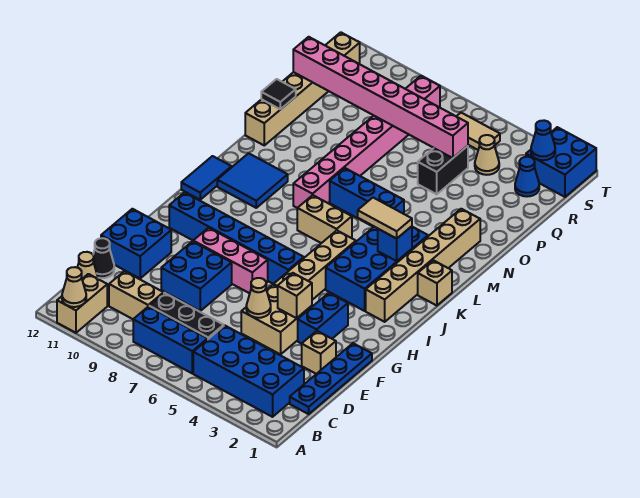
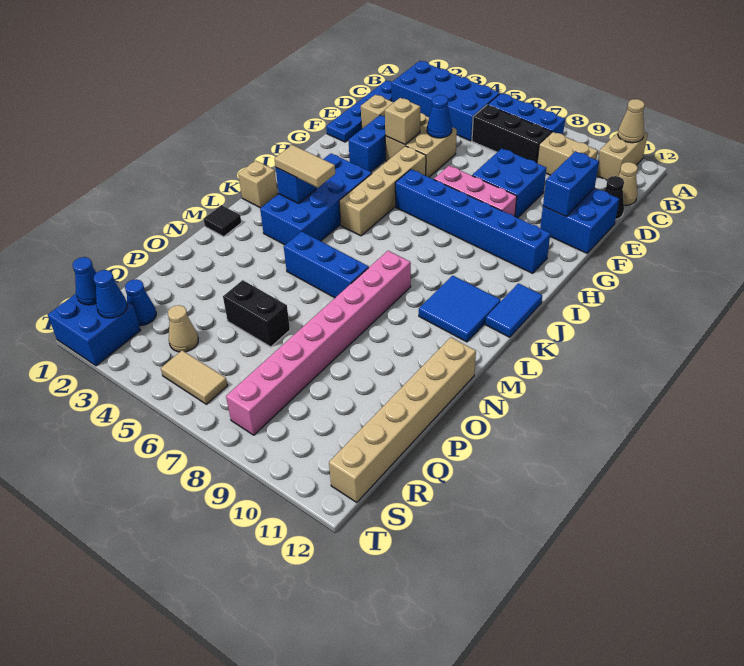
tan 1x1 cone [246,278,271,318] -> blue 1x1 cone [427,95,452,138]
none -> blue 1x2 brick [543,151,599,217]
tan 1x6 brick [366,209,480,322] -> none
tan 1x2 brick [297,195,352,243] -> none
black 1x1 tile [261,79,296,109] -> black 1x1 tile moved to [204,205,242,237]
black 1x2 brick [418,146,468,194] -> black 1x2 brick turned to [223,280,290,347]
pink 1x8 brick [293,37,468,158] -> none
none -> blue 1x1 cone [73,257,96,305]

